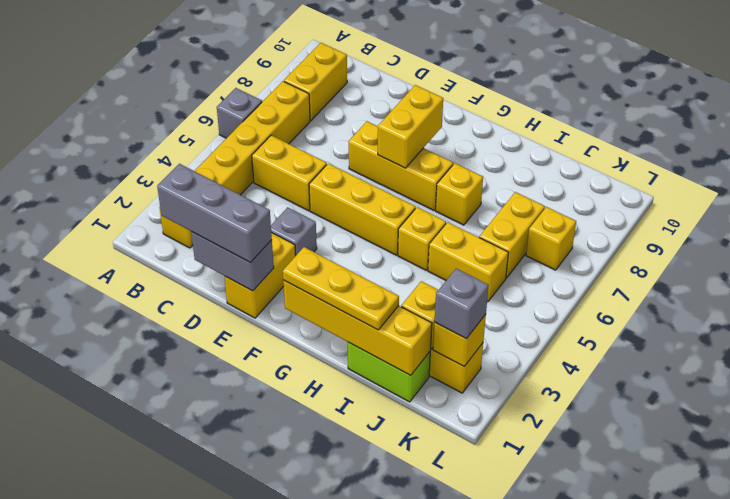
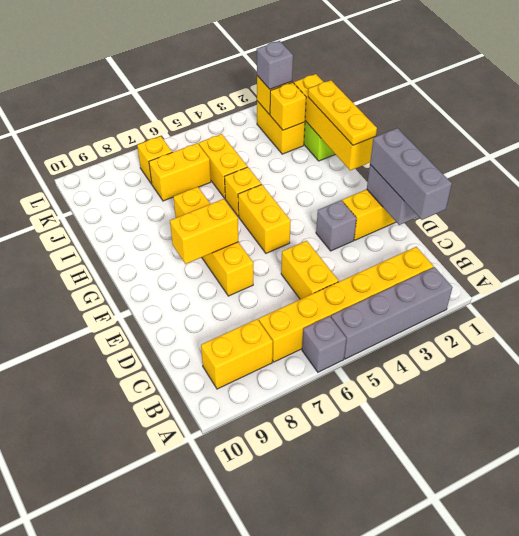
none -> grey 1x4 brick [331,267,453,359]
yellow 1x3 brick [309,163,416,255] -> yellow 1x2 brick [238,184,291,253]

